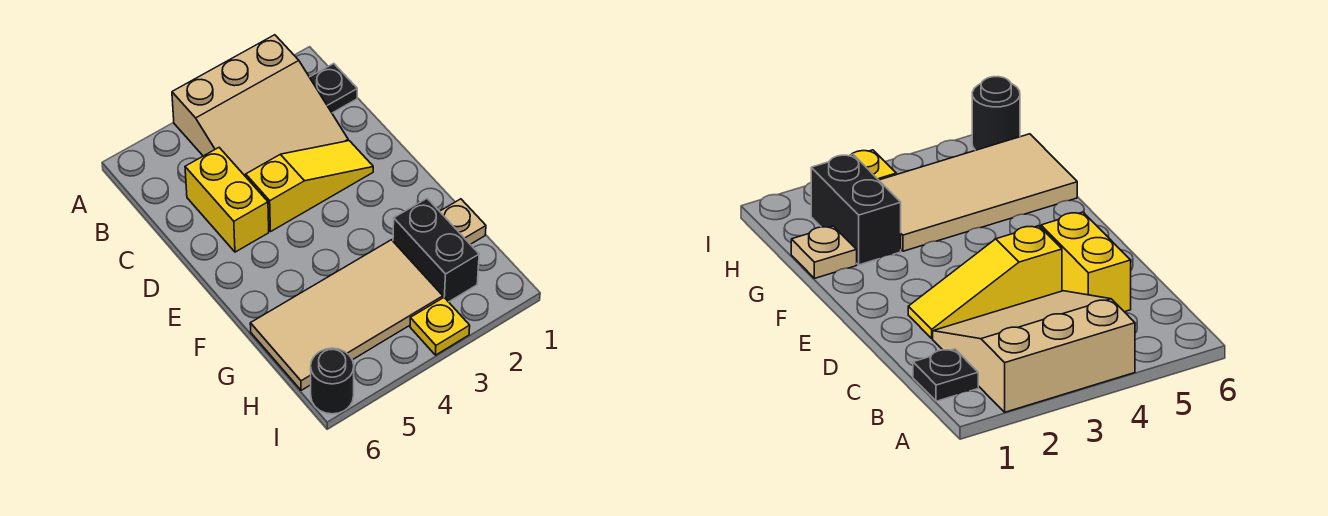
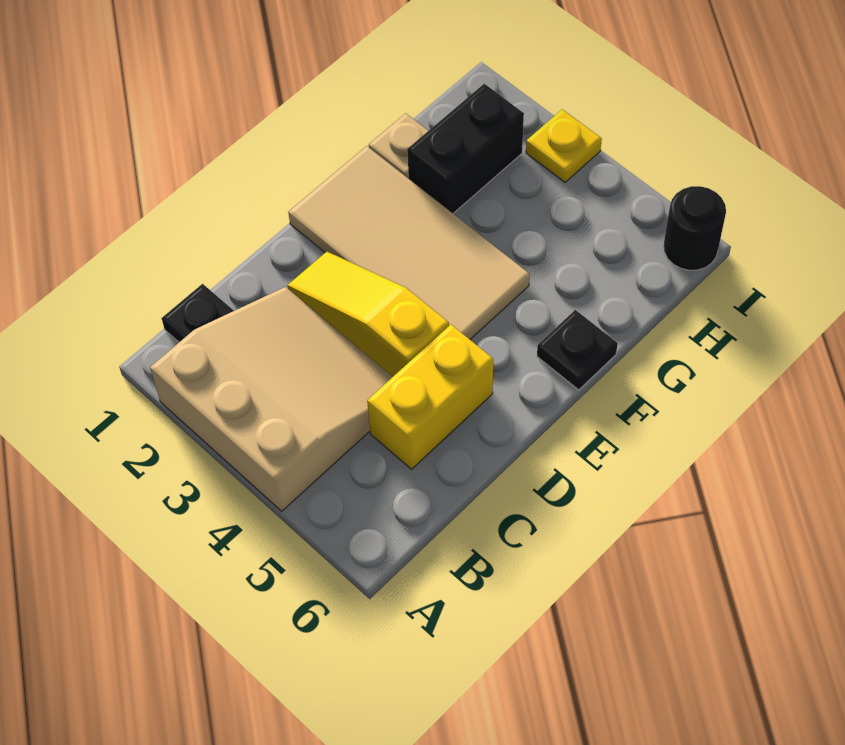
none -> black 1x1 plate [537,310,618,390]
tan 2x4 tile [250,240,443,390] -> tan 2x4 tile moved to [288,146,530,339]

